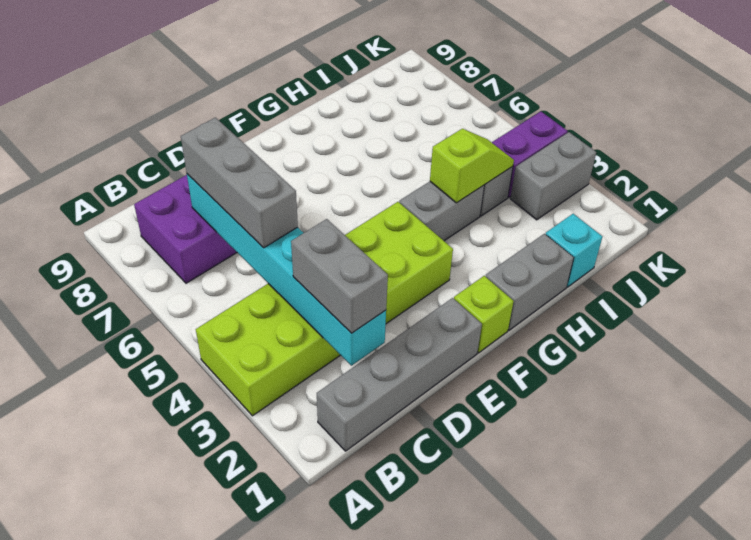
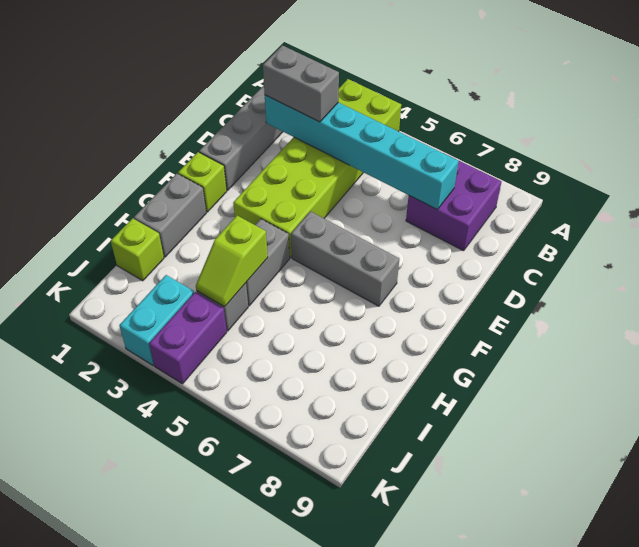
grey 1x3 brick [181,118,298,248] -> grey 1x3 brick moved to [291,211,399,306]
cyan 1x1 brick [546,214,602,287] -> lime 1x1 brick [111,218,164,281]
grey 1x2 brick [510,132,596,220] -> cyan 1x2 brick [119,275,194,365]

